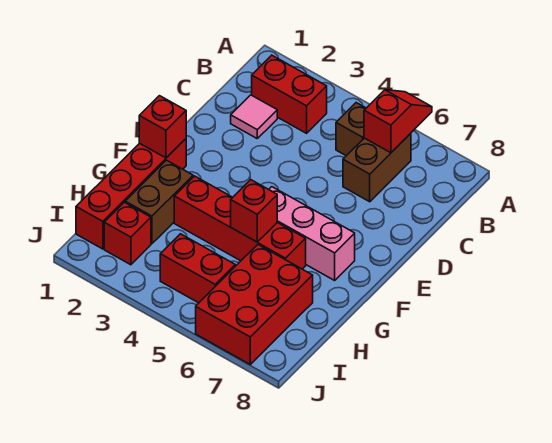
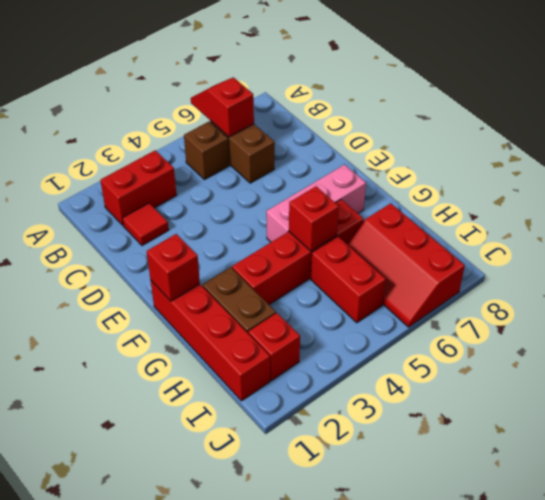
pink 1x1 tile [231,95,277,138] -> red 1x1 tile [122,203,169,246]
red 2x3 brick [196,245,313,364] -> red 2x3 slope [347,203,465,327]
red 1x2 brick [160,234,235,303] -> red 1x2 brick turned to [311,237,386,323]

